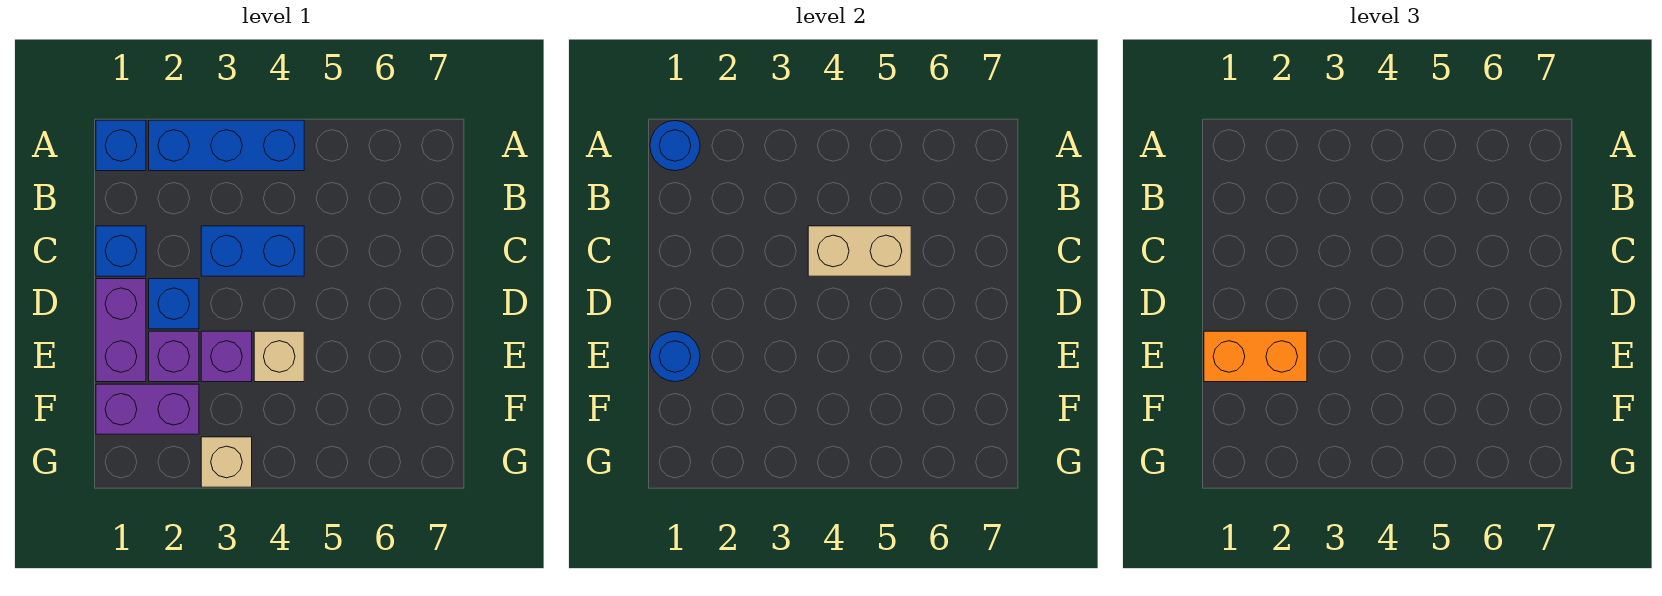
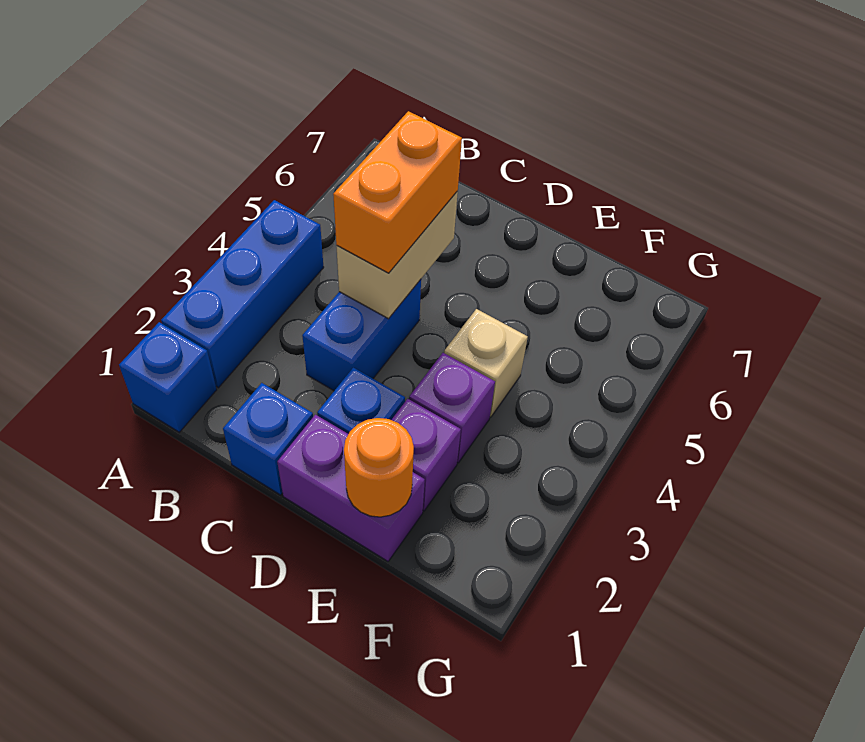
blue 1x1 round brick [650,121,700,171] -> none
blue 1x1 round brick [650,332,700,382] -> orange 1x1 round brick [344,418,414,517]
orange 1x2 brick [1204,331,1307,382] -> orange 1x2 brick moved to [333,111,462,273]
purple 1x2 brick [96,384,199,434] -> none
tan 1x1 brick [201,437,252,487] -> none

